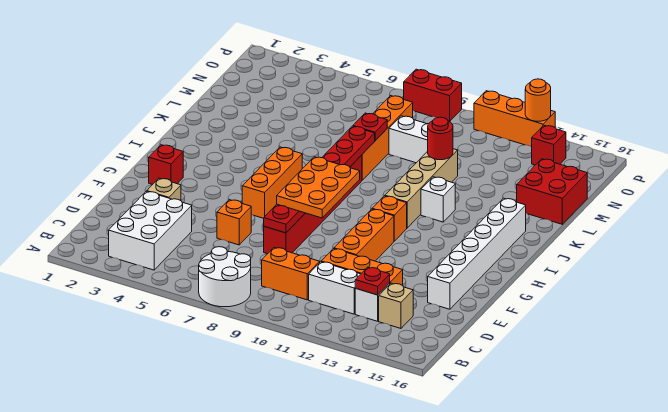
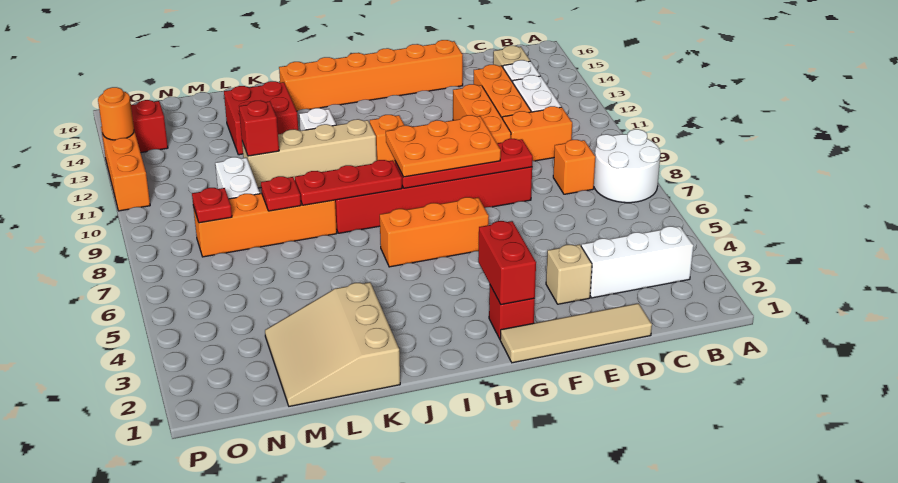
white 2x3 brick [109,191,192,270] -> white 1x3 brick [581,226,693,298]
orange 1x2 brick [262,248,320,300] -> orange 1x2 brick turned to [503,106,572,161]
red 1x1 plate [355,267,390,295] -> red 1x1 plate moved to [192,188,232,223]
none -> tan 1x4 tile [500,303,652,363]
orange 1x1 brick [217,200,251,245] -> orange 1x1 brick moved to [553,140,595,194]
orange 1x3 brick [334,209,394,261] -> orange 1x3 brick turned to [453,84,511,143]
white 1x6 brick [428,198,526,309] -> orange 1x6 brick [279,40,463,111]
none -> tan 3x3 slope [265,282,400,406]
red 1x1 round brick [428,117,453,160] -> red 1x1 brick [239,101,279,156]
red 2x2 brick [517,159,587,224] -> red 2x2 brick moved to [224,81,298,155]
red 1x2 brick [404,69,462,122] -> red 1x2 brick moved to [478,221,536,304]

